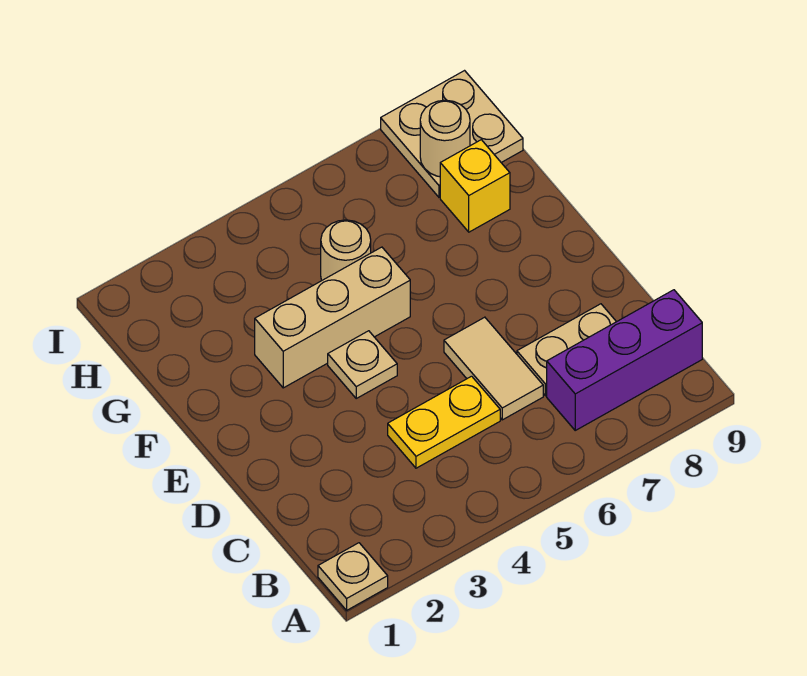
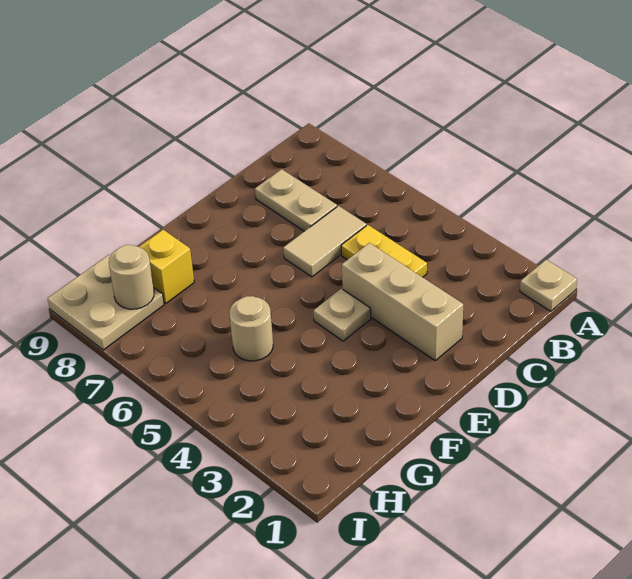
purple 1x3 brick [547,290,702,430] -> none
tan 1x3 brick [255,247,410,388] -> tan 1x3 brick moved to [342,243,463,360]

